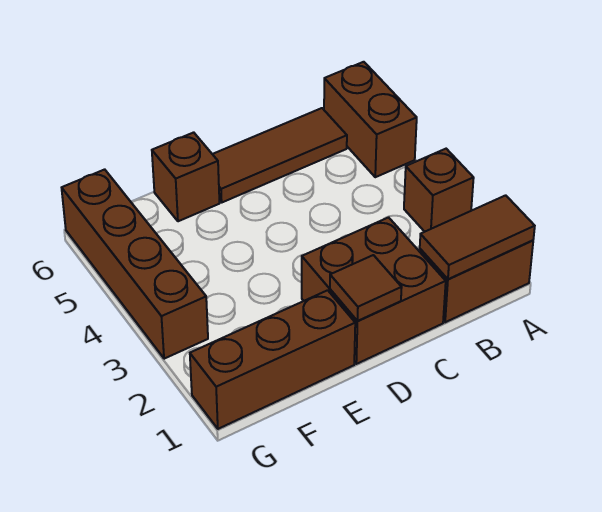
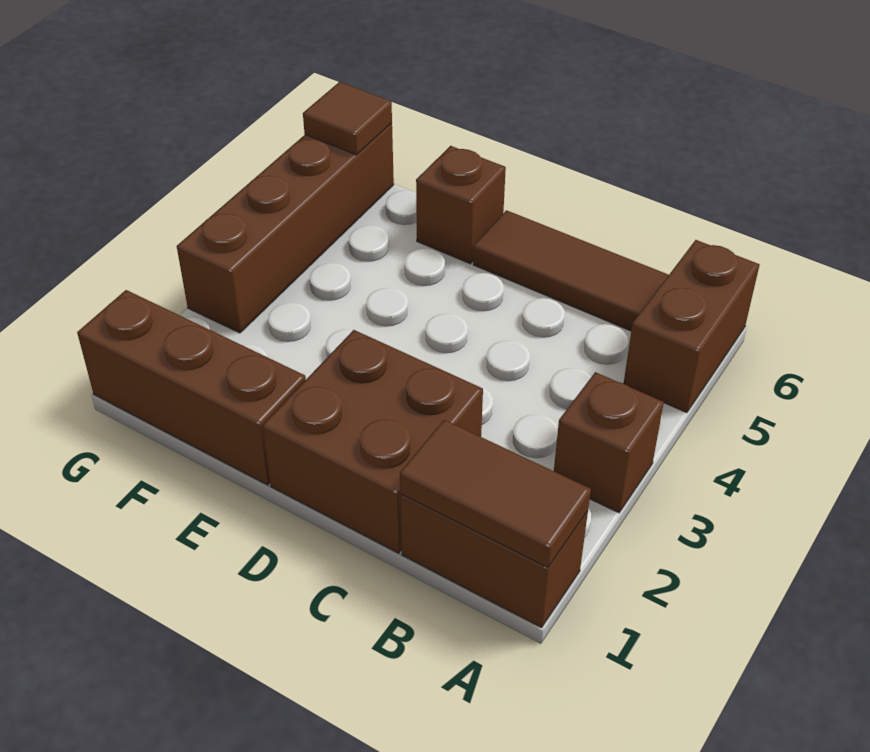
brown 1x1 tile [330,255,402,321] -> brown 1x1 tile moved to [303,82,392,155]

